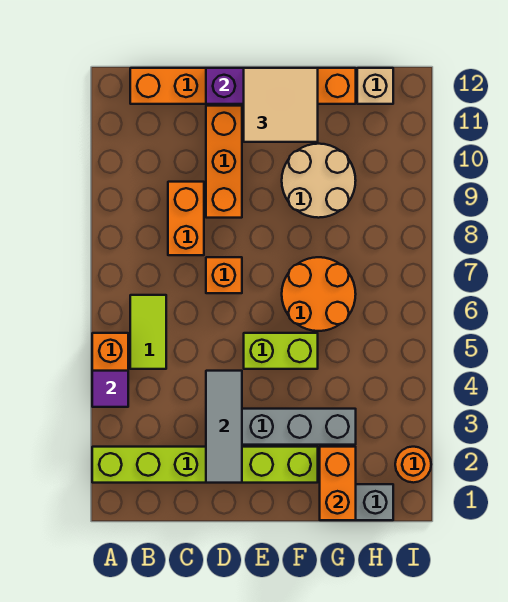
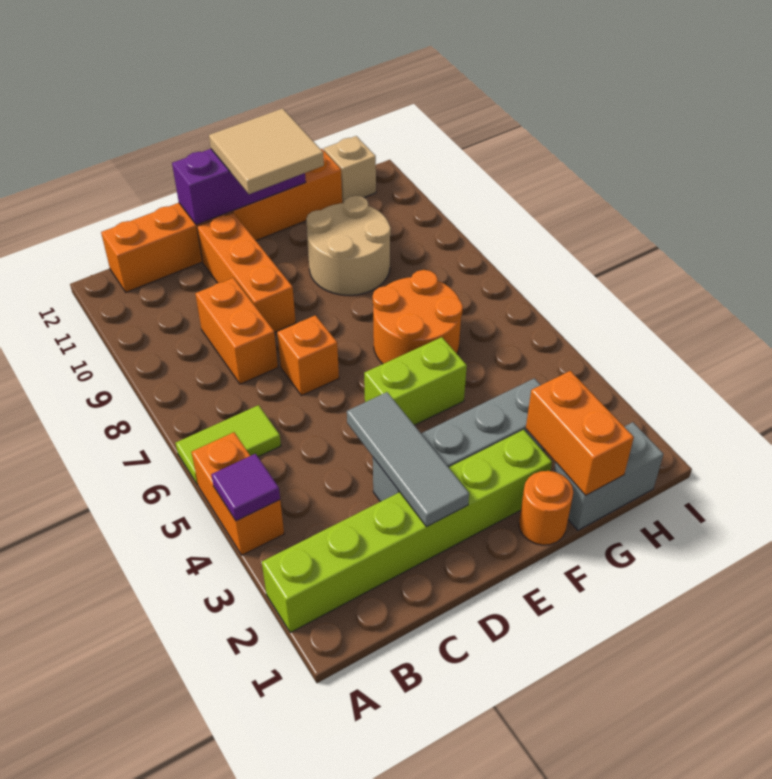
lime 1x2 tile [130,295,166,369] -> lime 1x2 tile turned to [176,405,281,485]
orange 1x1 round brick [395,447,431,483] -> orange 1x1 round brick moved to [519,471,573,545]

